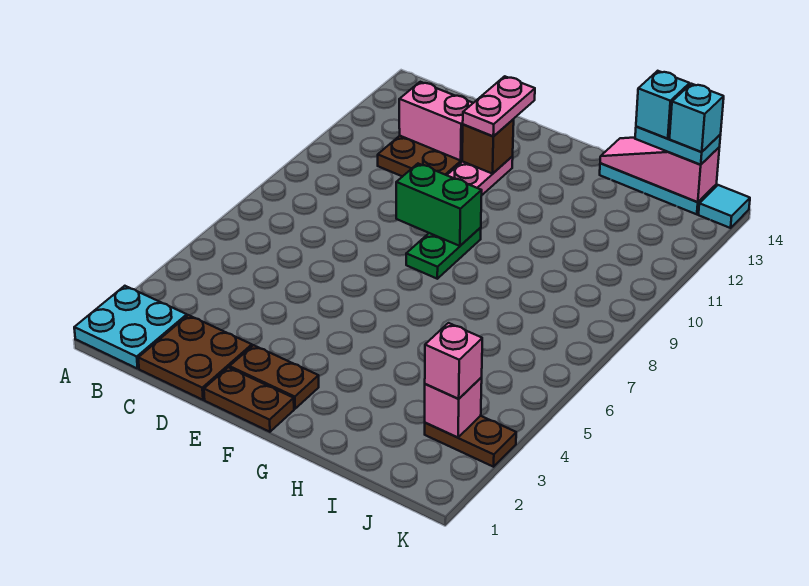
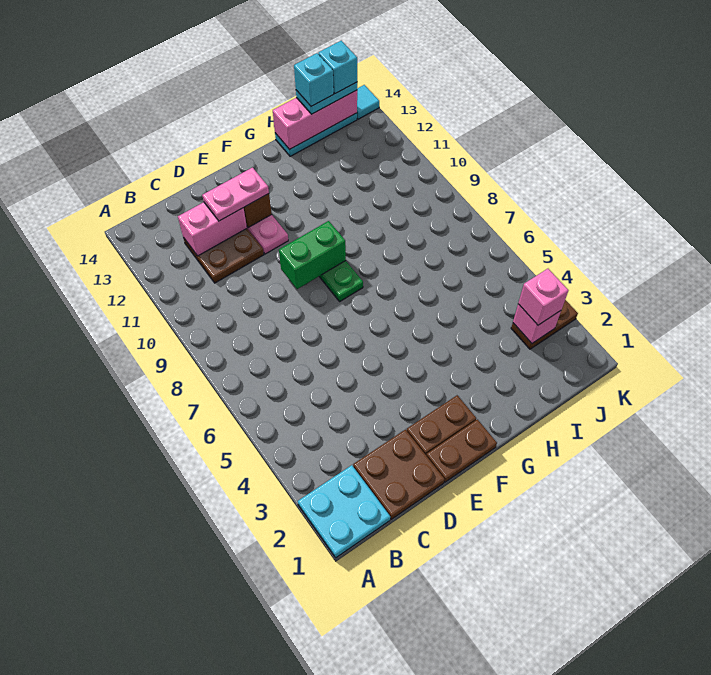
pink 1x2 plate [463,76,535,136] -> pink 1x2 plate turned to [202,168,269,221]
pink 1x3 slope [600,137,720,202] -> pink 1x3 brick [273,90,357,150]

